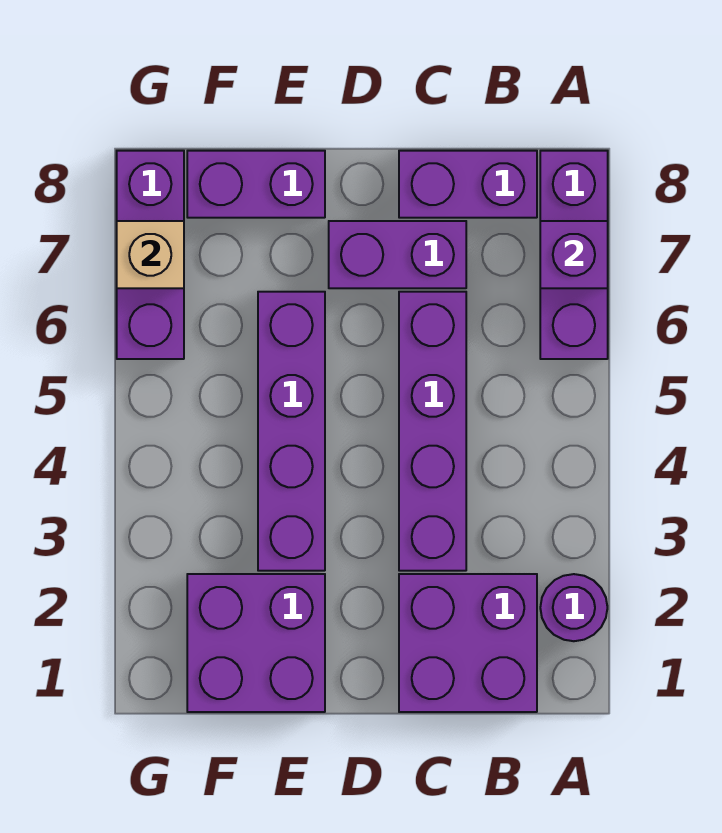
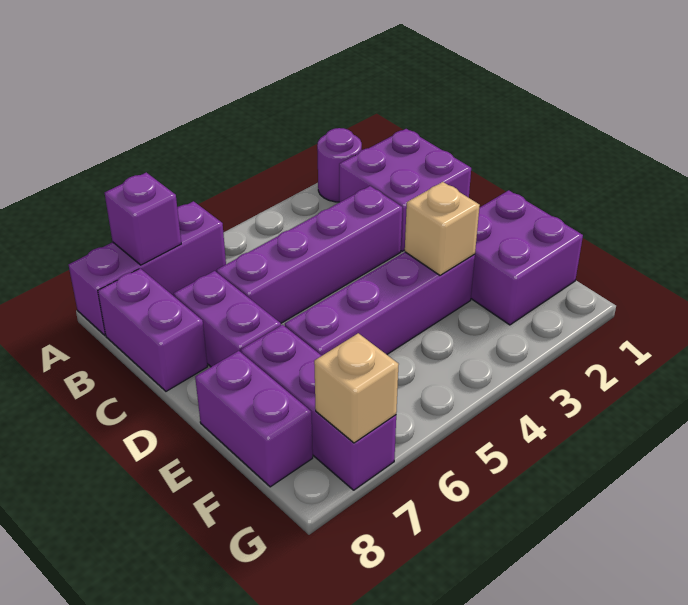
none -> tan 1x1 brick [405,182,480,275]
purple 1x3 brick [117,151,184,359] -> purple 1x3 brick turned to [241,325,396,490]

